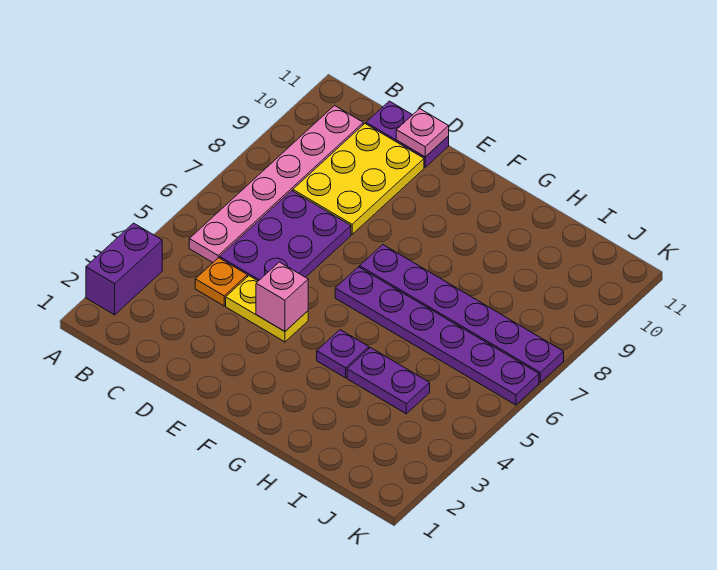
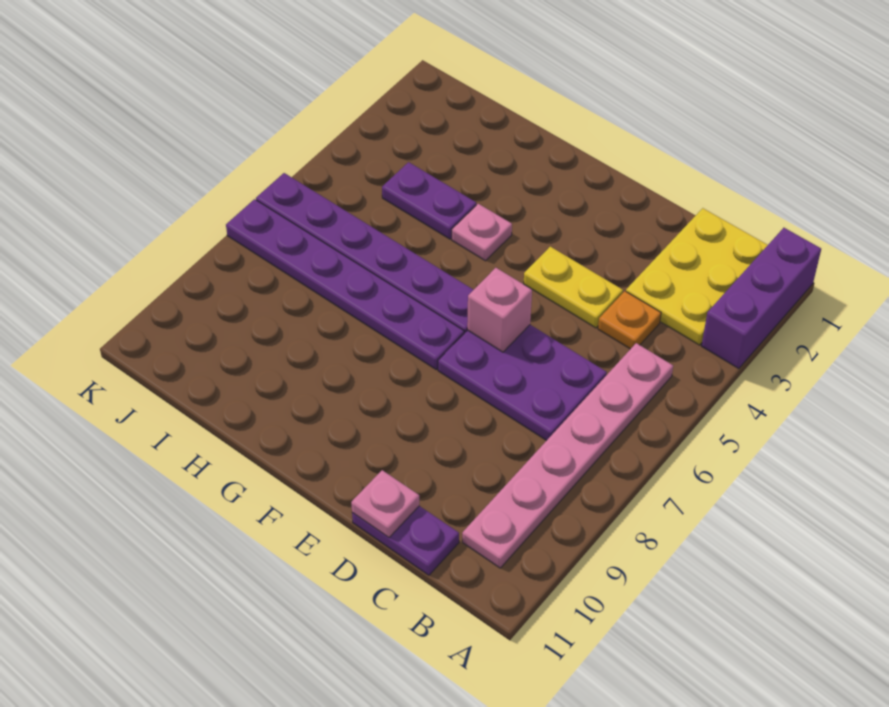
purple 1x2 brick [86,223,162,315] -> purple 1x3 brick [702,228,821,369]
purple 2x3 plate [220,191,351,281] -> purple 2x3 plate turned to [438,325,607,441]
yellow 2x3 plate [293,124,424,234] -> yellow 2x3 plate moved to [626,208,768,345]
pink 1x1 brick [256,262,308,331] -> pink 1x1 brick moved to [467,268,532,352]
purple 1x1 plate [317,330,369,378] -> pink 1x1 plate [452,204,512,261]

